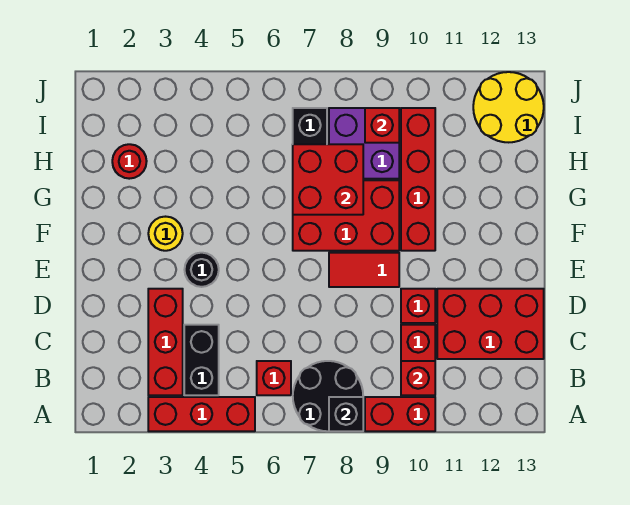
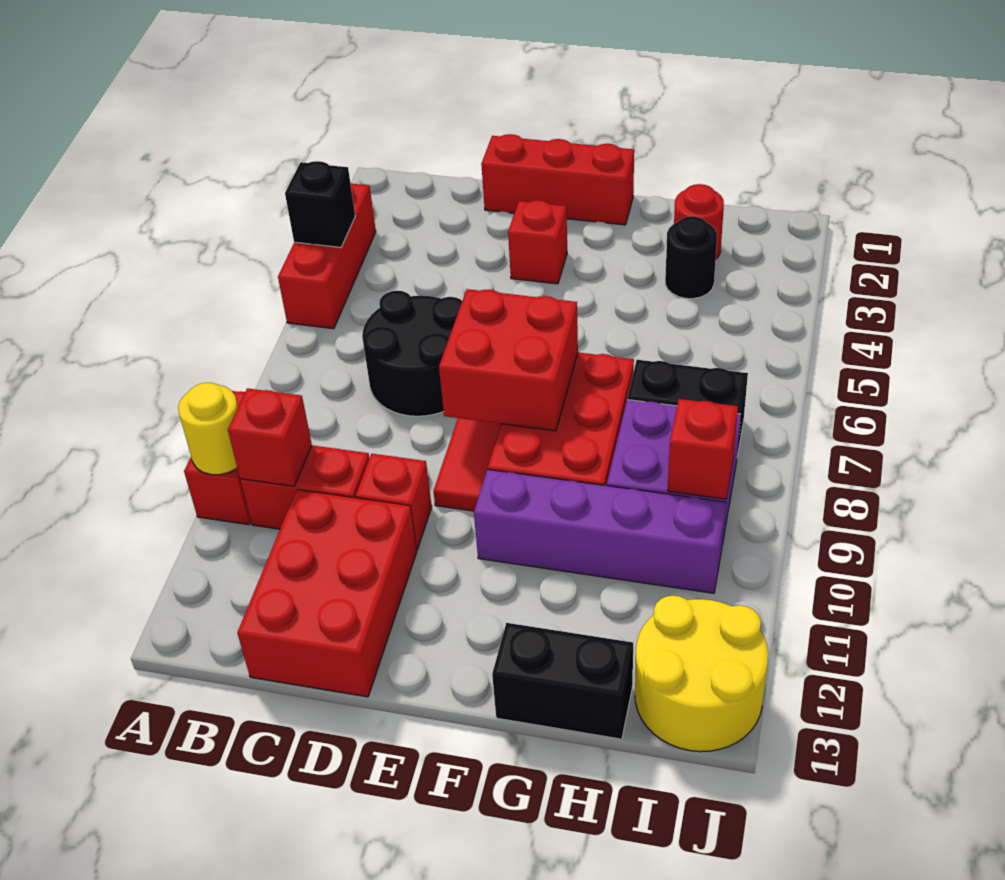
black 2x2 round brick [293,361,363,431] -> black 2x2 round brick moved to [362,291,462,416]
black 1x1 brick [329,397,363,431] -> black 1x1 brick moved to [285,161,355,247]
red 1x3 brick [148,289,183,395] -> red 1x3 brick moved to [481,134,634,225]
black 1x2 brick [184,325,219,395] -> black 1x2 brick moved to [492,623,633,739]
red 1x1 brick [257,361,291,395] -> red 1x1 brick moved to [508,200,567,284]
black 1x1 round brick [184,253,219,287] -> black 1x1 round brick moved to [665,216,717,299]
yellow 1x1 round brick [148,217,183,251] -> yellow 1x1 round brick moved to [178,383,238,475]
red 1x4 brick [401,108,435,251] -> purple 1x4 brick [474,469,726,593]
red 2x2 brick [293,144,363,215] -> red 2x2 brick moved to [439,289,578,431]

